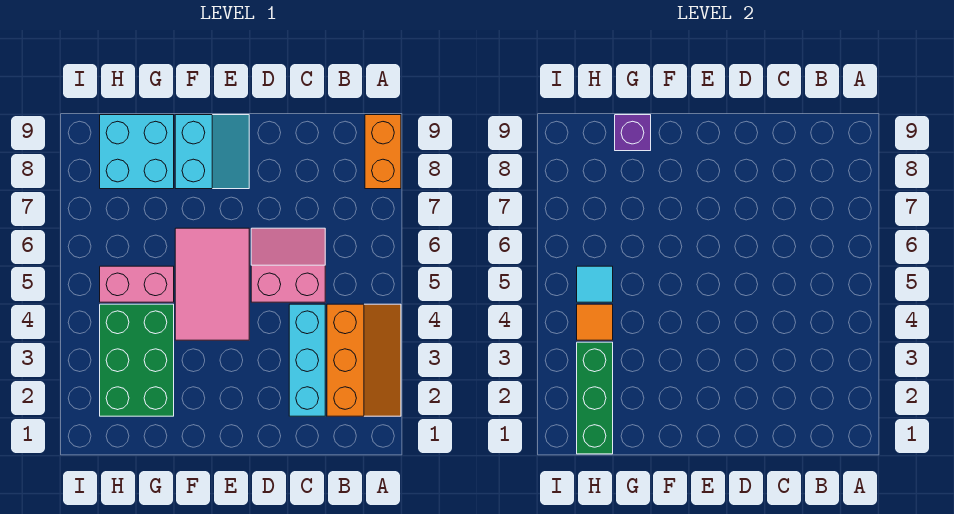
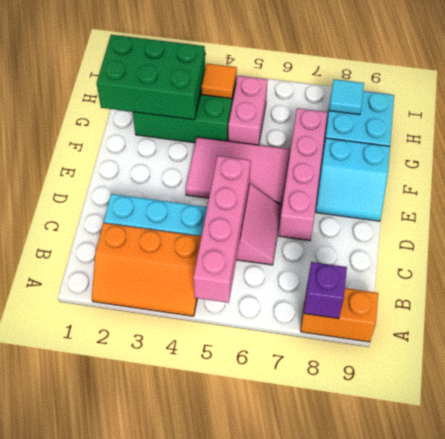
none -> pink 1x4 brick [193,156,251,303]
none -> pink 1x4 brick [279,108,327,240]
purple 1x1 brick [615,115,651,151] -> purple 1x1 brick moved to [304,262,347,319]
green 1x3 brick [577,342,613,454] -> green 2x3 brick [97,35,205,120]
cyan 1x1 tile [577,266,613,302] -> cyan 1x1 tile moved to [329,79,364,115]

